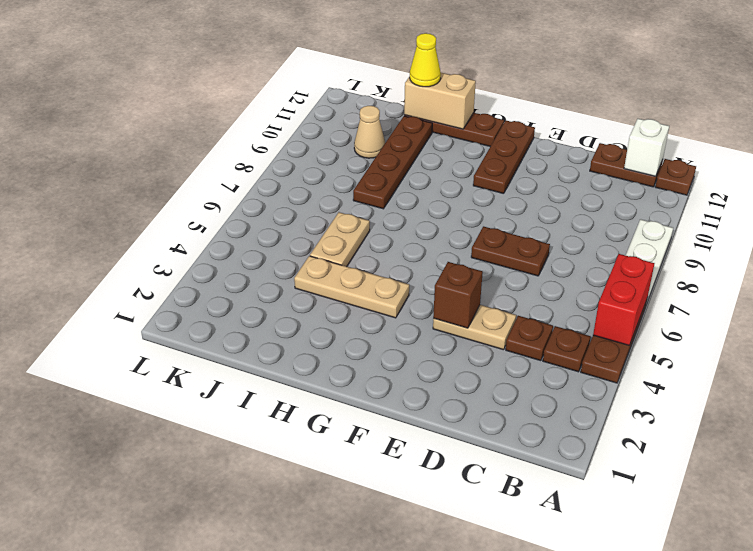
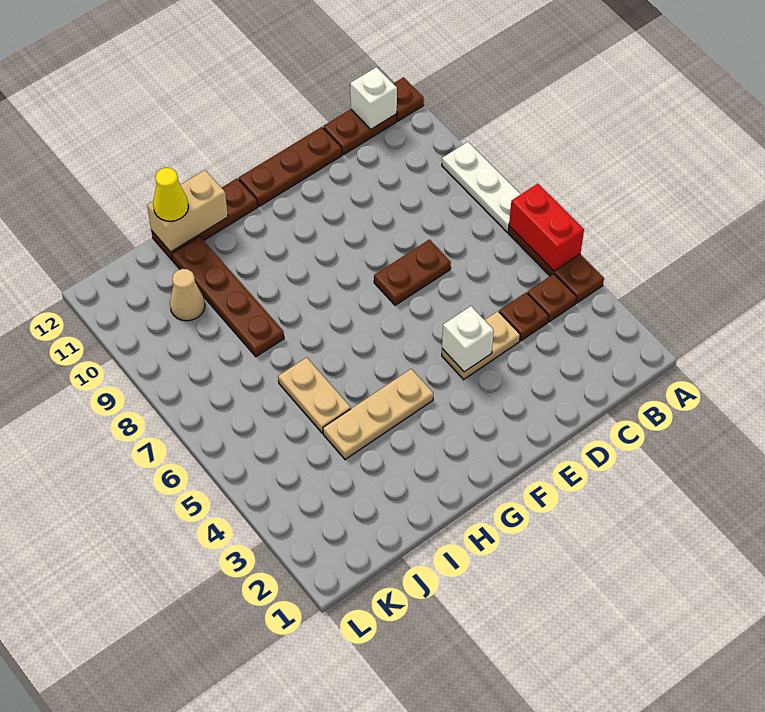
brown 1x1 brick [433,262,483,328] -> white 1x1 brick [442,306,494,372]
brown 1x3 plate [473,121,535,194] -> brown 1x3 plate turned to [239,127,342,206]

